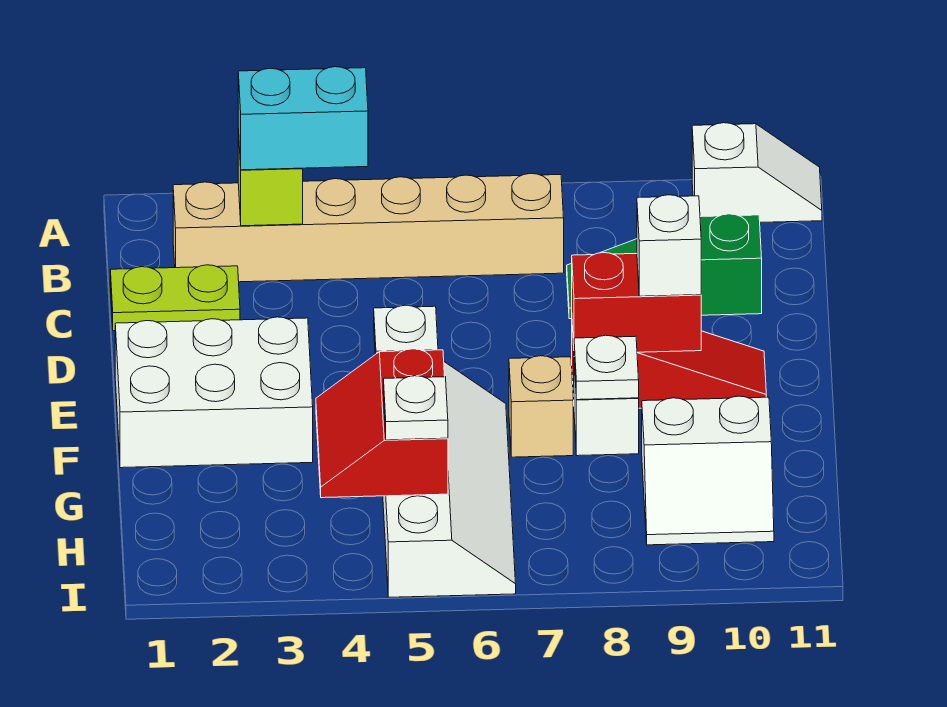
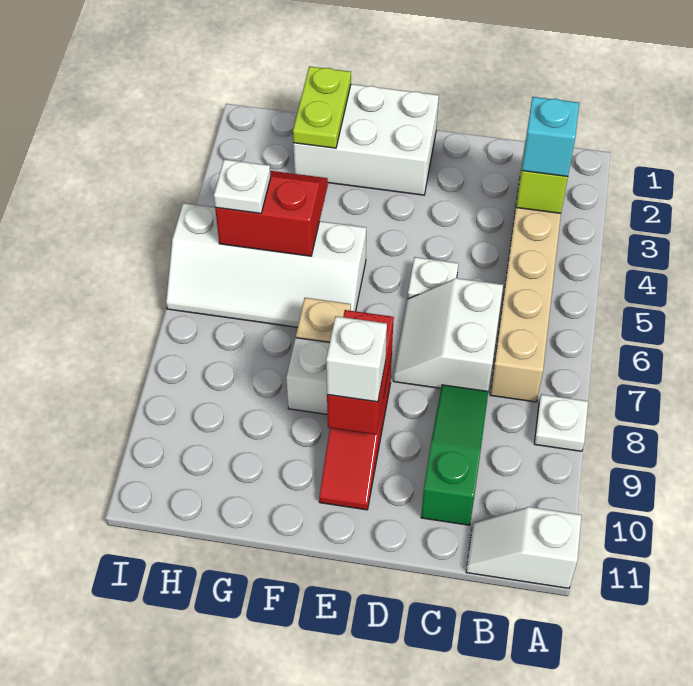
white 1x2 slope [692,123,822,222] -> white 1x2 slope turned to [466,507,582,588]
cyan 1x2 brick [238,67,368,170] -> cyan 1x1 brick [522,97,579,176]
lime 1x2 plate [110,265,240,331] -> lime 1x2 plate moved to [293,66,351,148]
white 2x3 brick [115,317,313,468] -> white 2x3 brick turned to [293,84,439,195]
white 1x1 plate [574,335,639,400] -> white 1x1 plate moved to [534,394,588,451]
white 2x2 slope [642,396,774,545] -> white 2x2 slope moved to [393,278,503,391]

